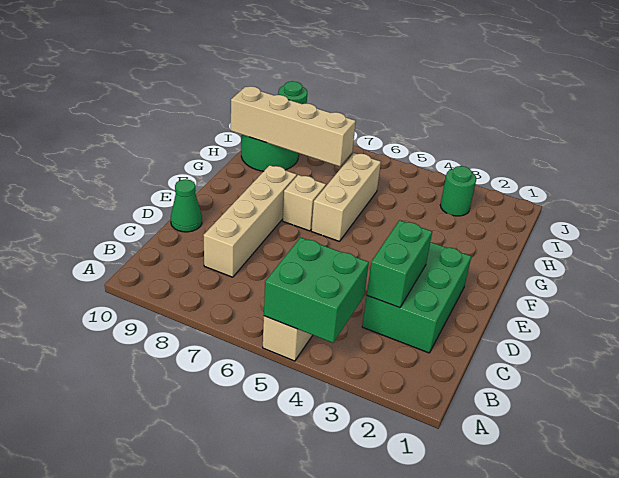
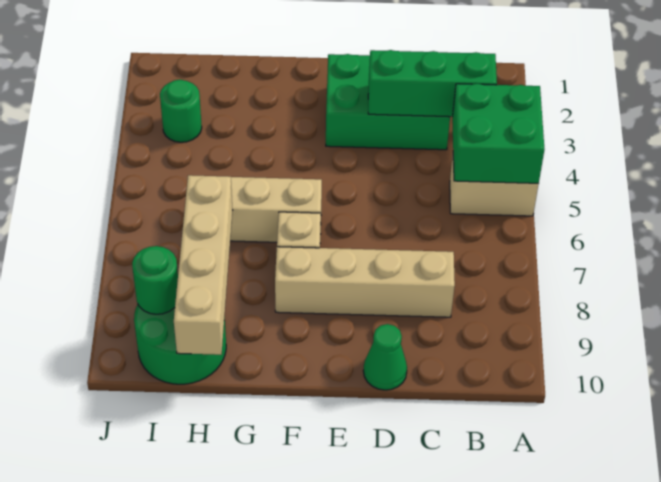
green 1x2 brick [367,220,432,308] -> green 1x3 brick [368,50,497,117]

